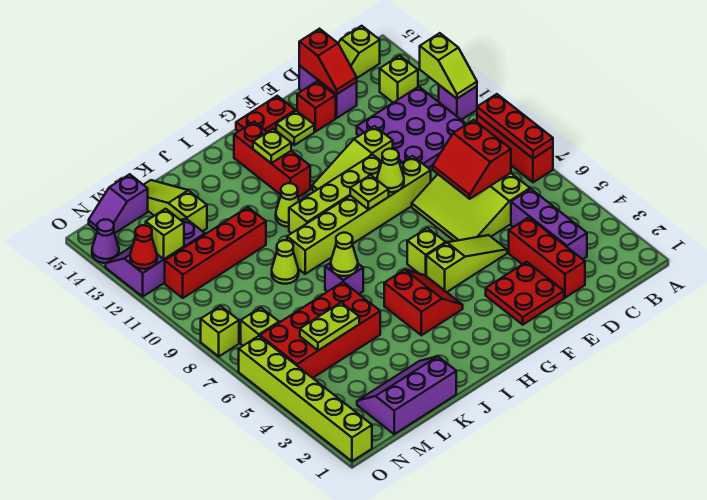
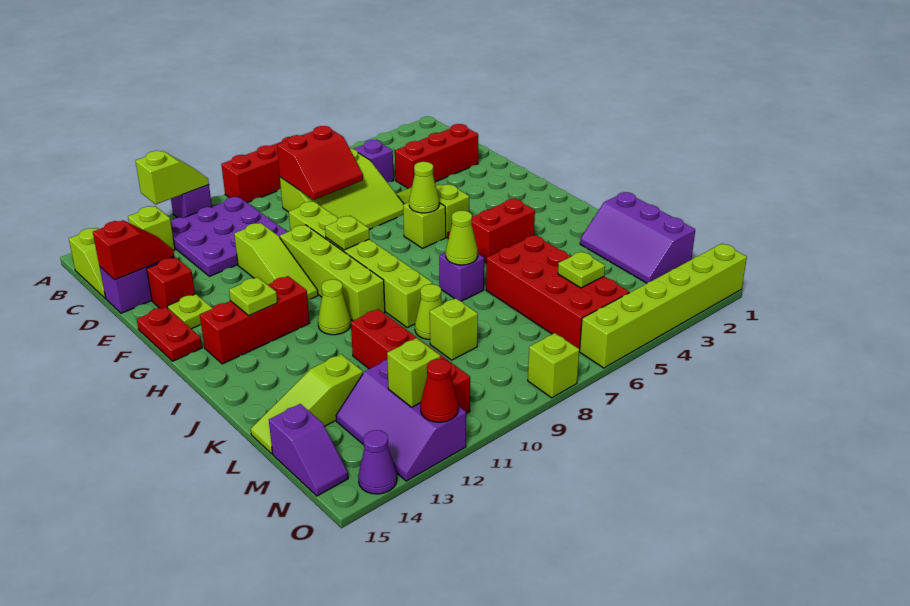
red 1x3 plate [477,94,553,158] -> none
purple 1x3 brick [511,189,587,259] -> purple 1x1 brick [354,140,394,182]
red 2x2 plate [486,262,564,325] -> none
lime 1x1 cone [377,149,404,192] -> lime 1x1 cone moved to [409,162,439,213]
lime 1x2 plate [300,303,359,350] -> lime 1x1 plate [558,251,605,288]
lime 1x1 brick [241,308,279,346] -> lime 1x1 brick moved to [430,298,478,360]

